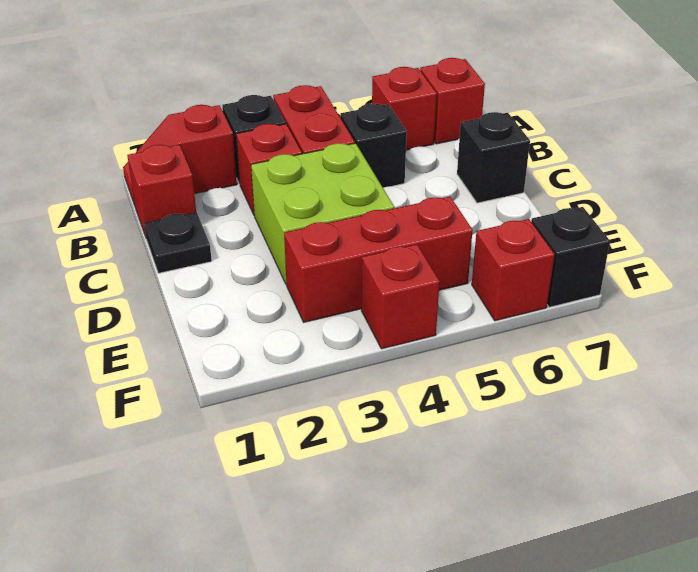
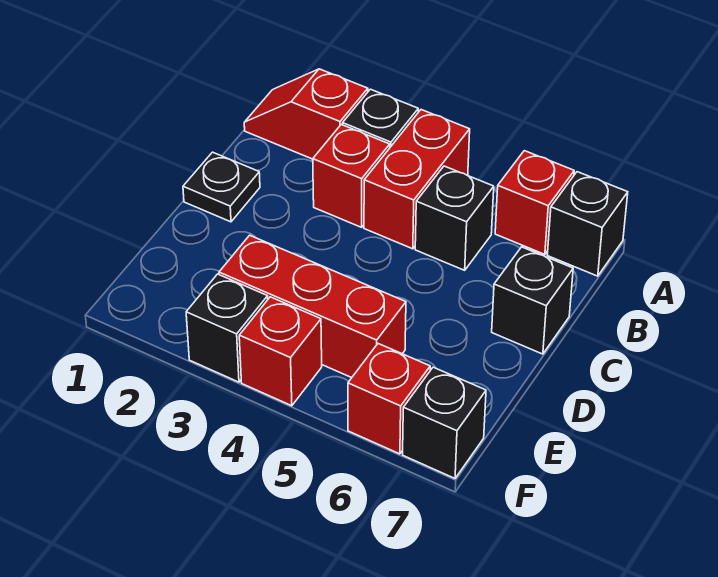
red 1x1 brick [420,58,485,144] -> black 1x1 brick [547,172,628,276]
red 1x1 brick [127,145,196,237] -> none
lime 2x2 brick [251,143,394,284] -> none
none -> black 1x1 brick [186,274,268,382]

